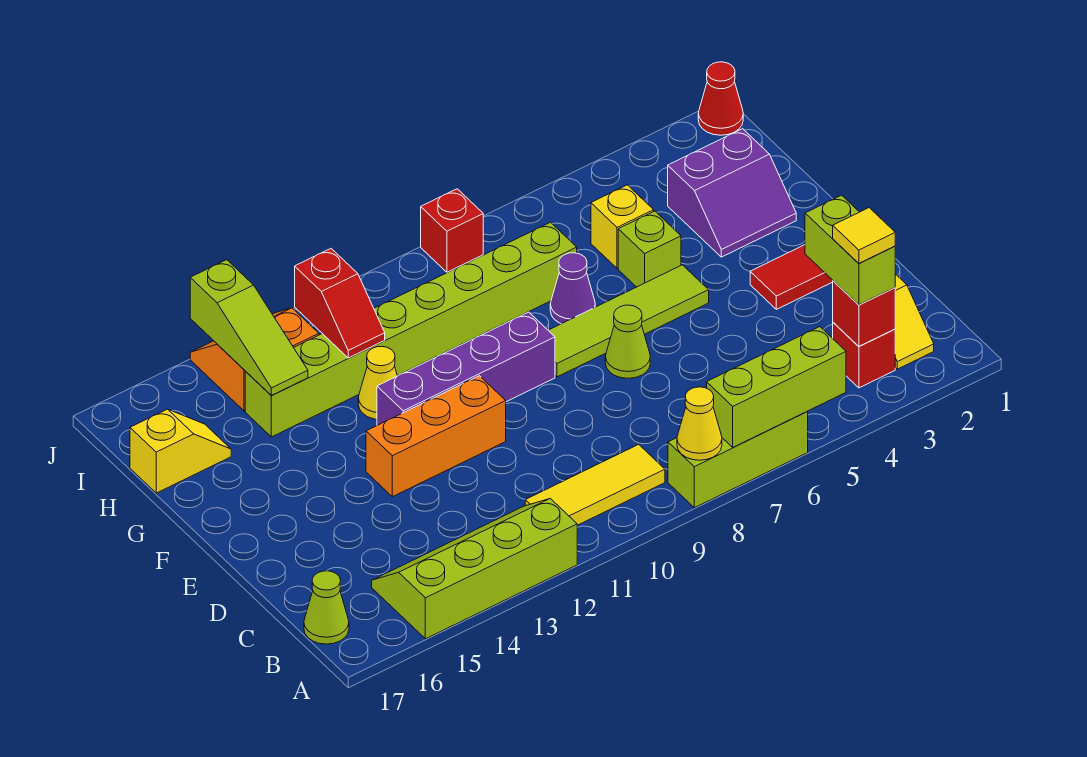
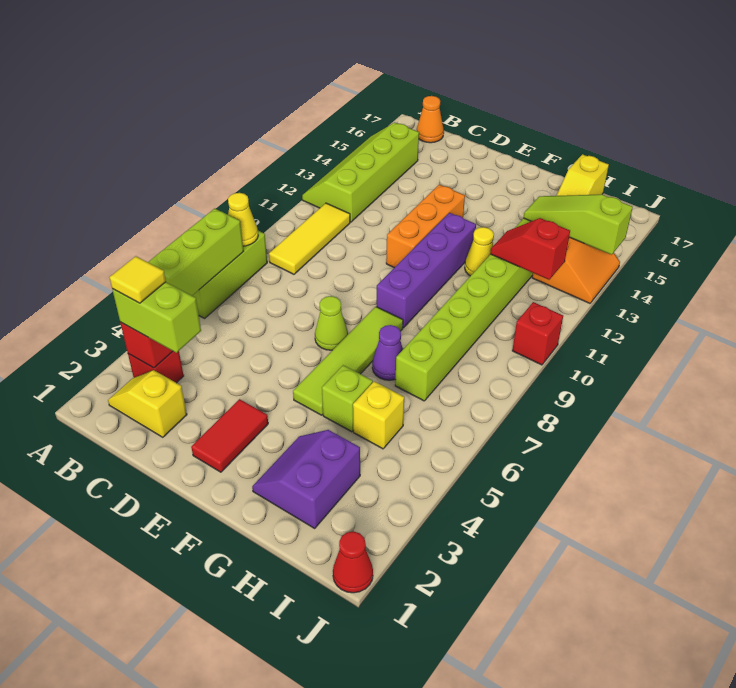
lime 2x4 slope [372,498,577,639] -> lime 2x4 slope turned to [302,122,419,222]
lime 1x1 cone [304,571,349,644] -> orange 1x1 cone [417,96,444,143]
red 1x1 brick [421,189,483,272] -> red 1x1 brick moved to [512,302,563,365]

